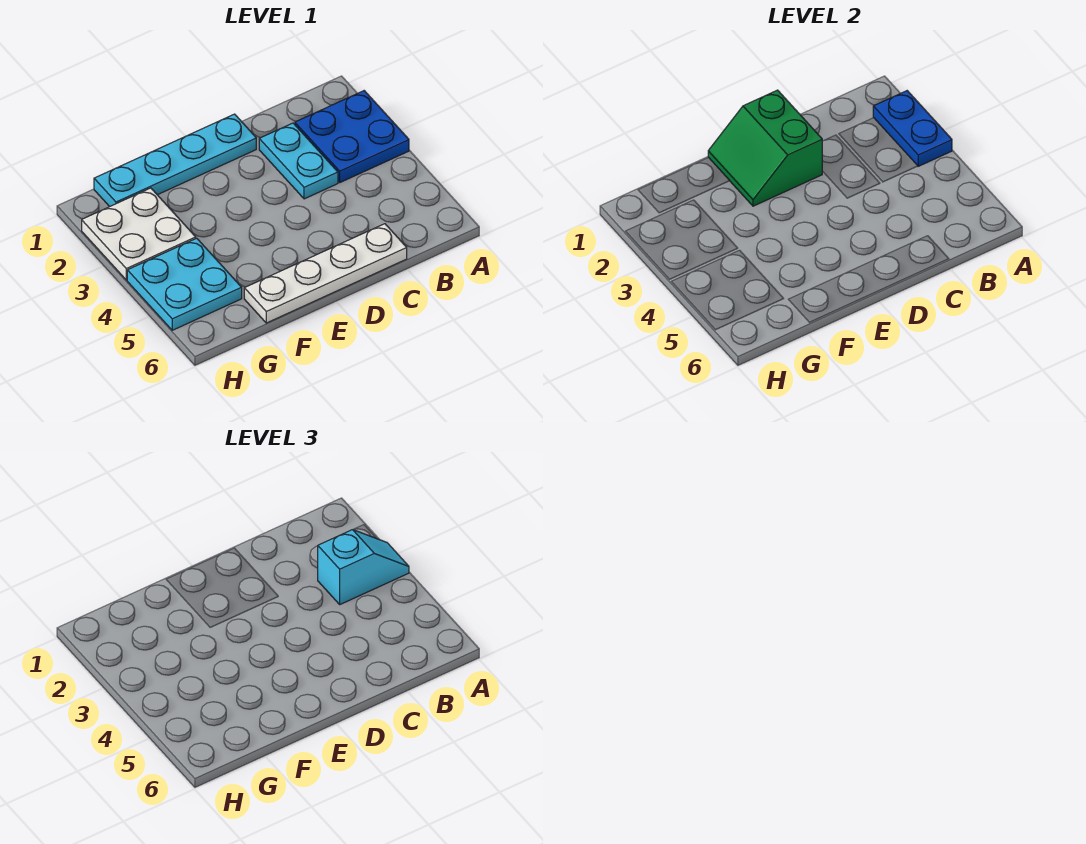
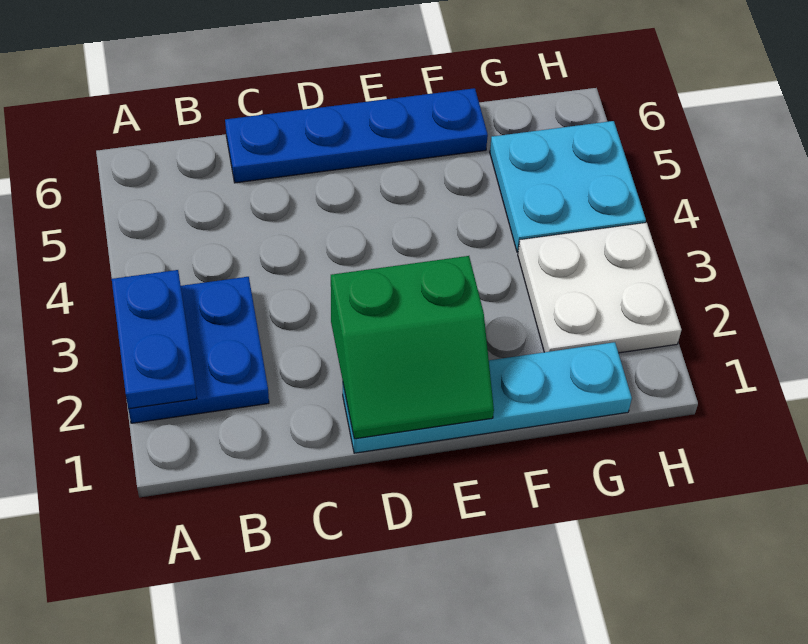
cyan 1x2 slope [318,530,409,604] -> none
cyan 1x2 plate [259,123,338,199] -> none
white 1x4 plate [244,224,407,323] -> blue 1x4 plate [225,88,488,183]
green 2x2 slope [708,90,822,206] -> green 2x2 slope turned to [331,256,494,439]

